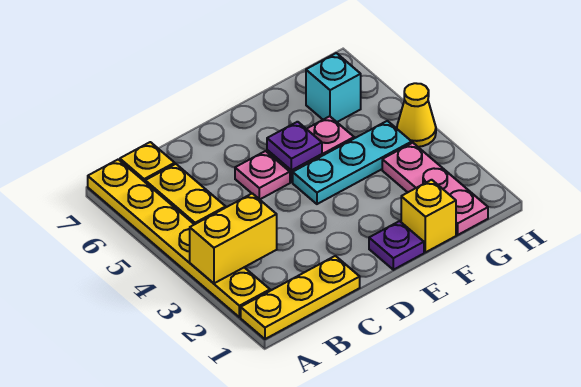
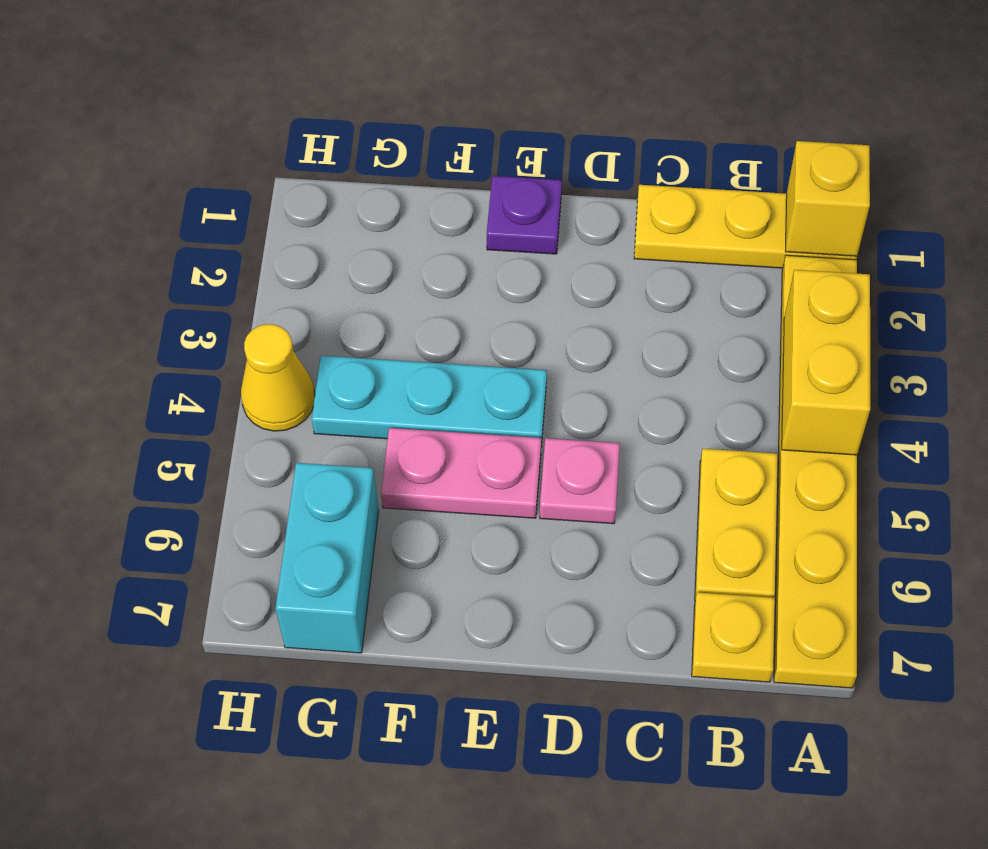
yellow 1x2 brick [190,193,277,283] -> yellow 1x2 brick turned to [782,270,870,455]
purple 1x1 plate [267,122,322,170] -> none
yellow 1x1 brick [401,180,456,252] -> yellow 1x1 brick moved to [785,141,870,256]
pink 1x3 plate [382,143,488,235] -> none
cyan 1x1 brick [306,53,361,122] -> cyan 1x2 brick [275,463,379,653]

